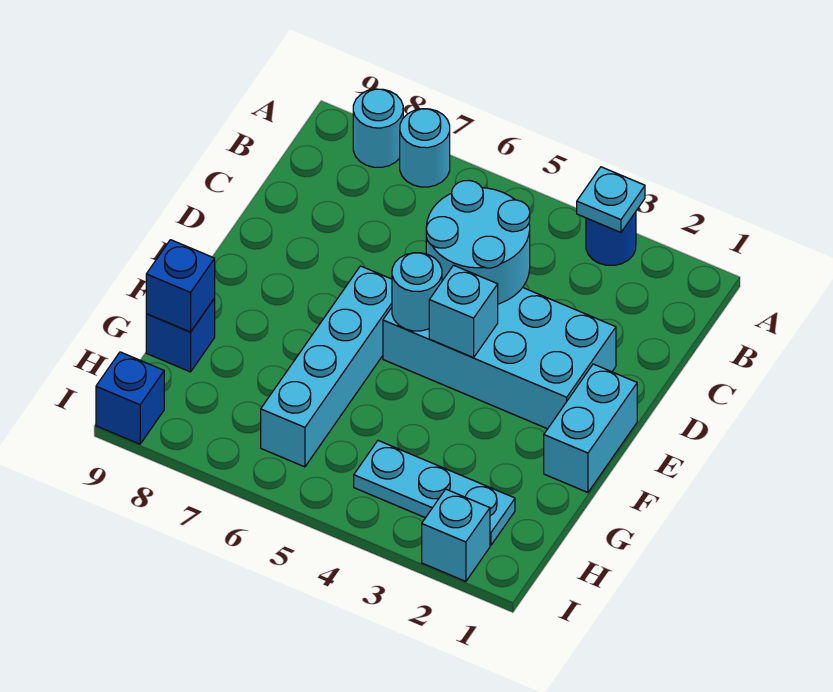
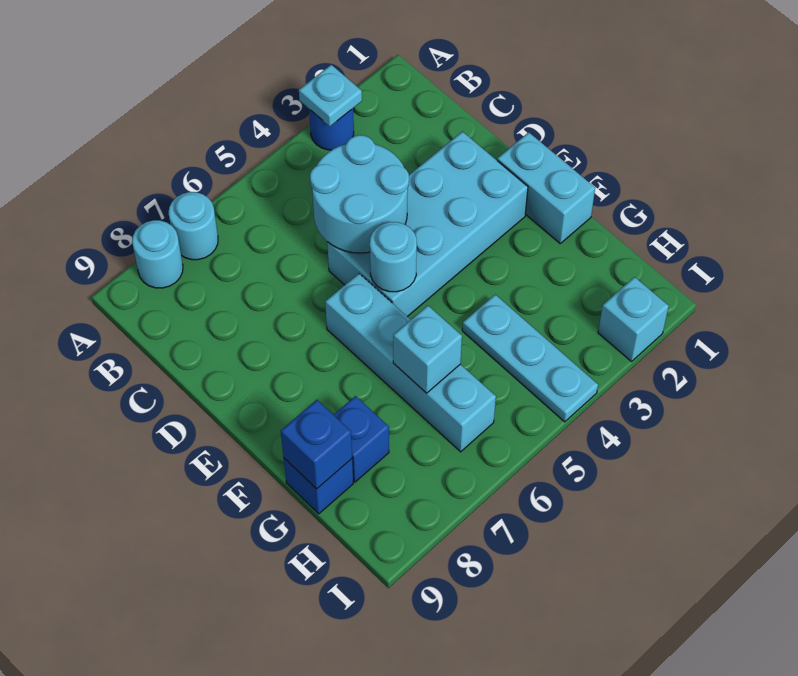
cyan 1x1 brick [429,265,498,358] -> cyan 1x1 brick moved to [393,306,462,393]
cyan 1x3 plate [354,441,515,545] -> cyan 1x3 plate turned to [462,295,598,422]
blue 1x1 brick [96,352,164,444] -> blue 1x1 brick moved to [334,396,389,482]

